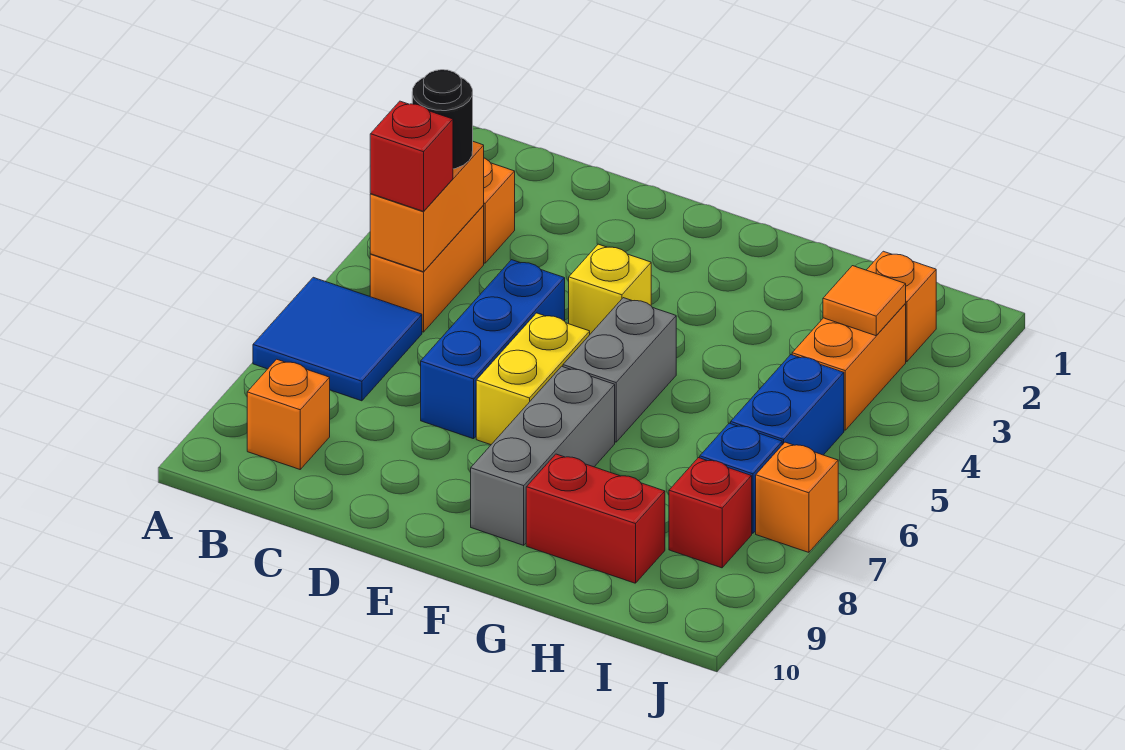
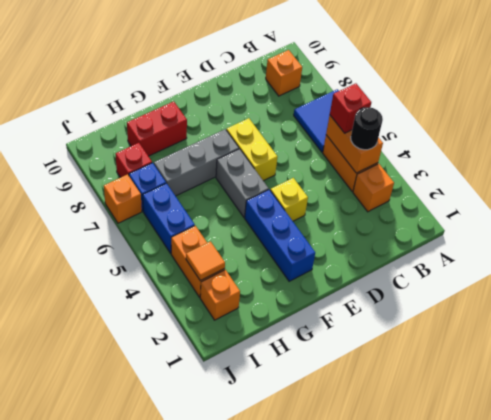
blue 1x3 brick [421,260,565,439] -> blue 1x3 brick moved to [245,190,315,281]
grey 1x3 brick [471,366,615,545] -> grey 1x3 brick turned to [154,129,239,196]

